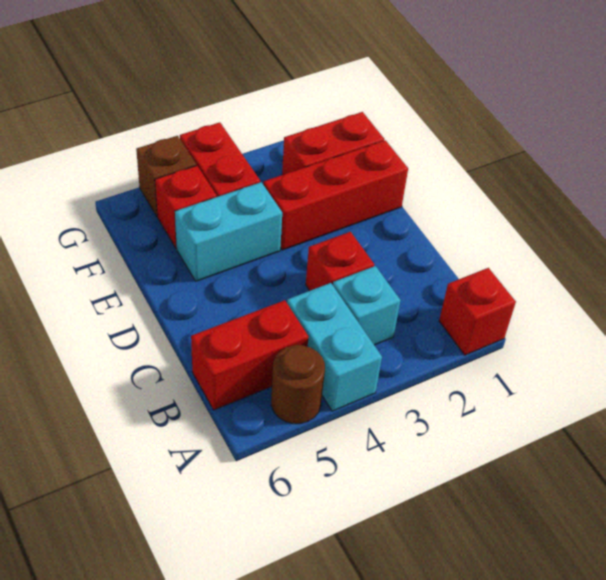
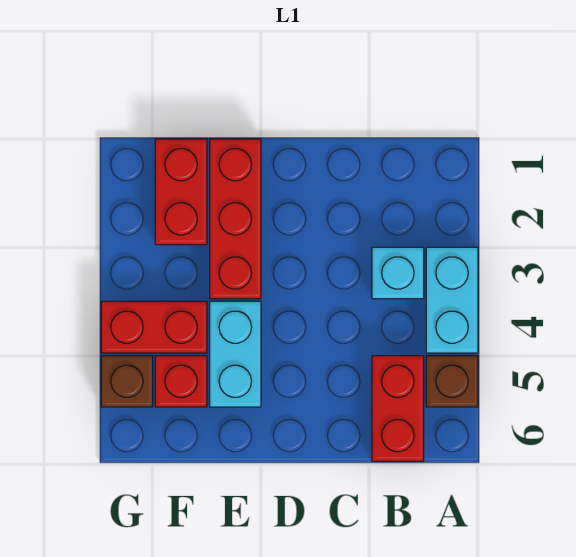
red 1x1 brick [439,268,516,355] -> none
cyan 1x2 brick [287,283,382,411] -> cyan 1x2 brick turned to [426,247,478,353]
brown 1x1 round brick [271,345,325,424] -> brown 1x1 brick [426,356,478,407]
red 1x1 brick [306,232,374,291] -> none

